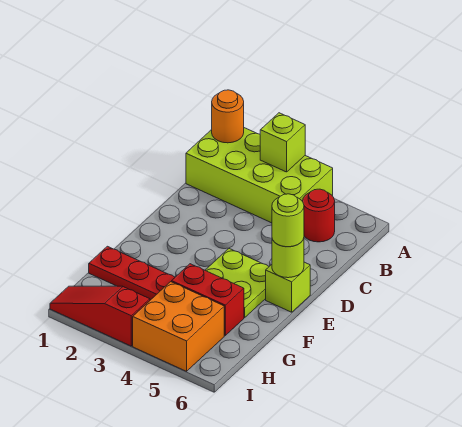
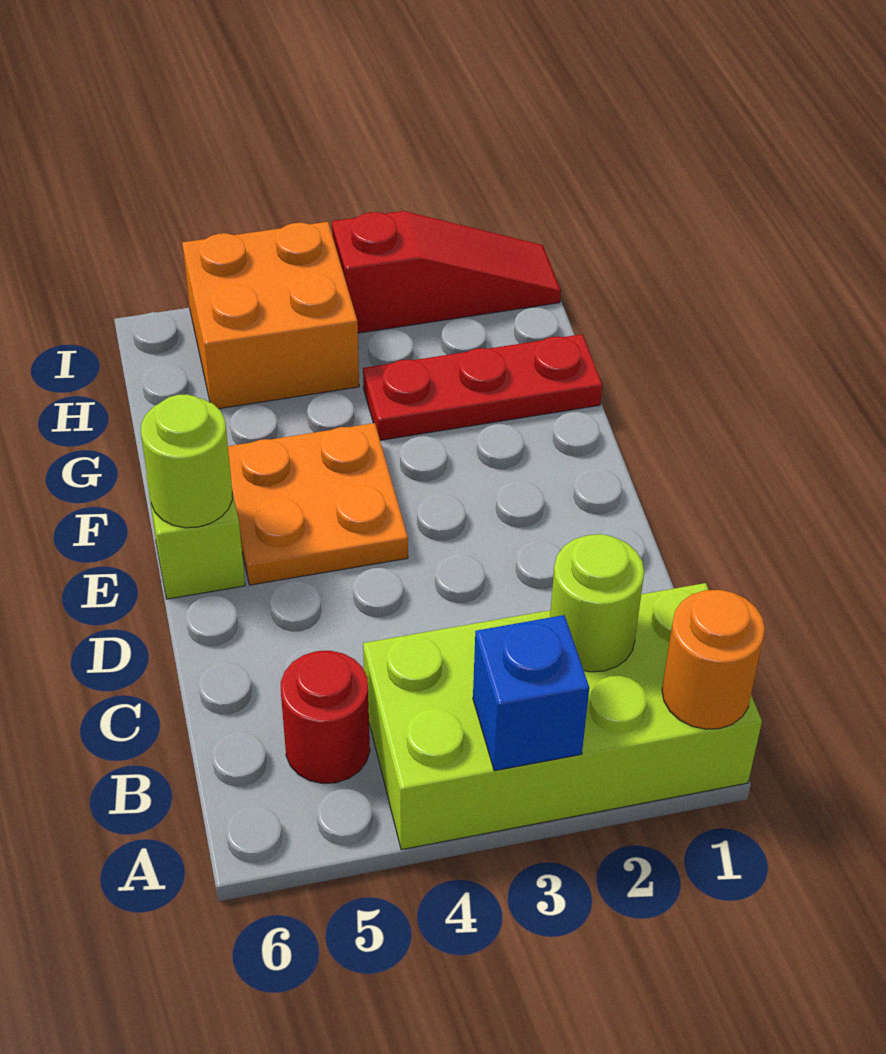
lime 1x1 brick [260,113,305,172] -> blue 1x1 brick [473,615,589,771]
lime 2x2 plate [205,249,269,318] -> orange 2x2 plate [228,423,408,585]
lime 1x1 round brick [272,194,304,247] -> lime 1x1 round brick moved to [550,534,644,672]
red 1x2 brick [172,264,244,335] -> none

